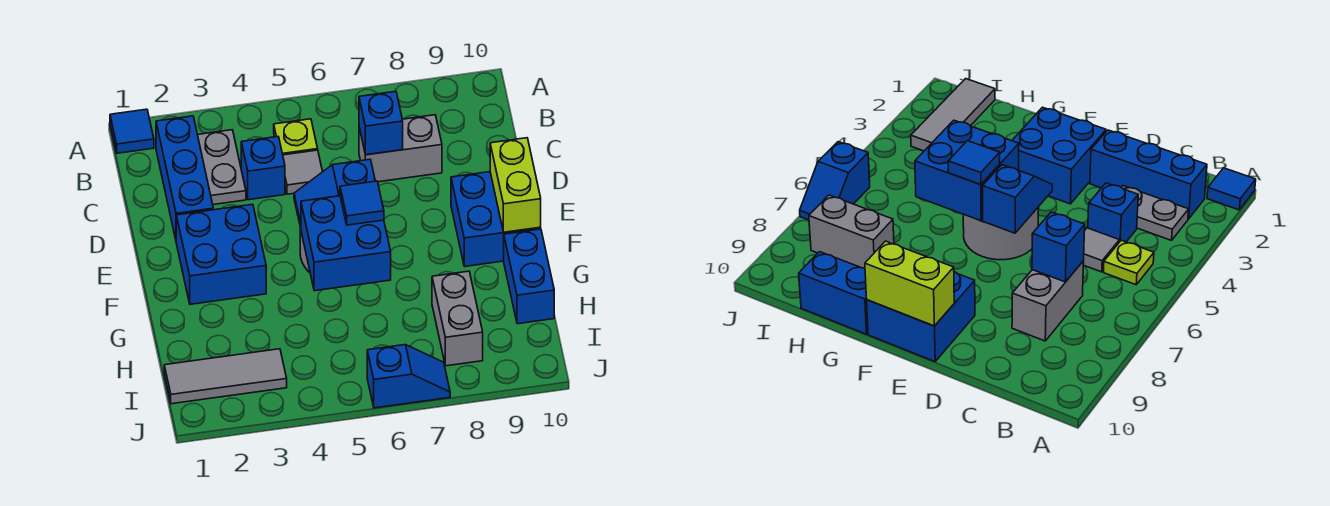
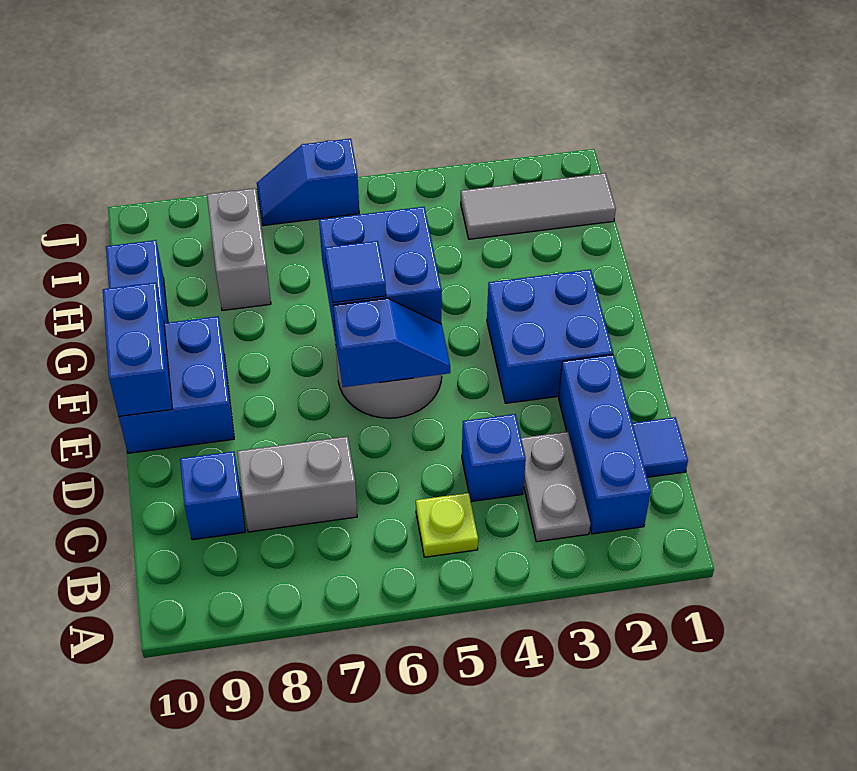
blue 1x1 tile [110,109,154,153] -> blue 1x1 tile moved to [632,417,688,477]
grey 1x1 tile [283,150,323,194] -> none
blue 1x1 brick [359,91,403,155] -> blue 1x1 brick moved to [180,451,245,540]
lime 1x2 brick [490,138,541,232] -> blue 1x2 brick [103,283,172,416]

